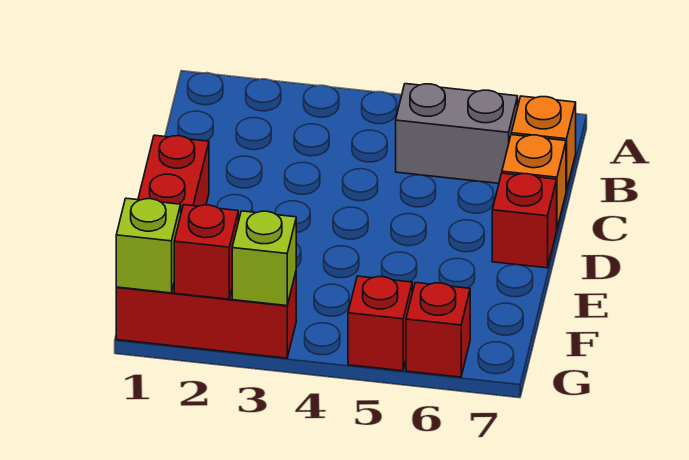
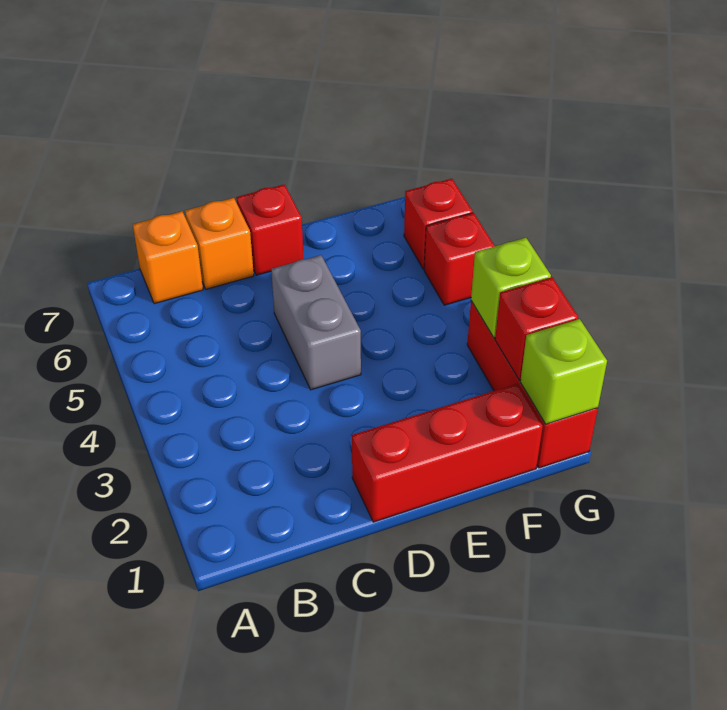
grey 1x2 brick [396,84,518,183] -> grey 1x2 brick moved to [271,255,361,390]

